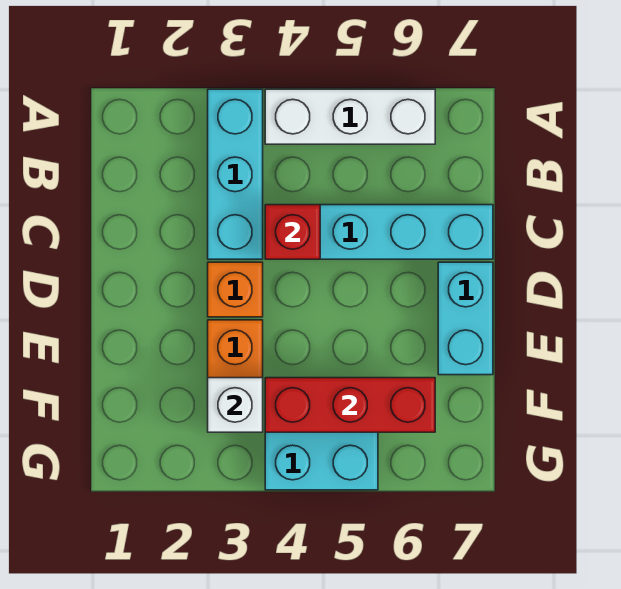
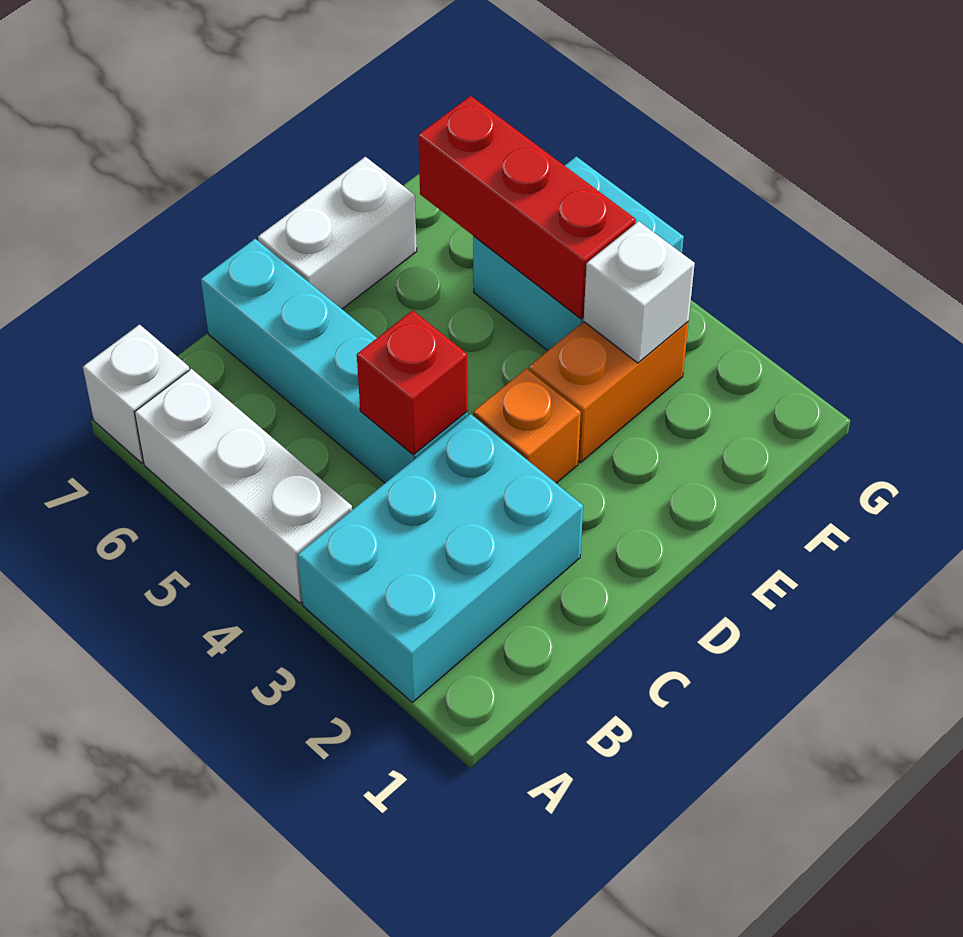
cyan 1x3 brick [208,89,263,259] -> cyan 2x3 brick [298,414,583,702]
none -> white 1x1 brick [83,325,189,463]
cyan 1x2 brick [438,262,493,375] -> white 1x2 brick [258,157,417,309]

